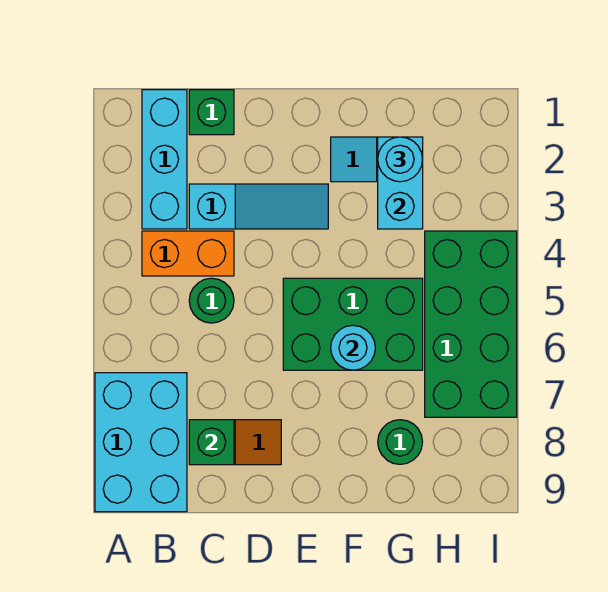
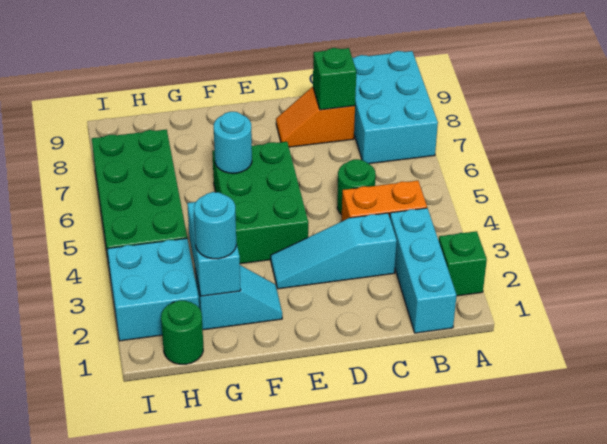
green 1x1 brick [189,90,234,135] -> green 1x1 brick moved to [439,231,487,296]
green 2x3 brick [283,278,423,370] -> green 2x3 brick turned to [212,142,308,264]
green 1x1 round brick [378,420,422,464] -> green 1x1 round brick moved to [161,300,203,364]
none -> cyan 2x2 brick [107,238,199,341]

